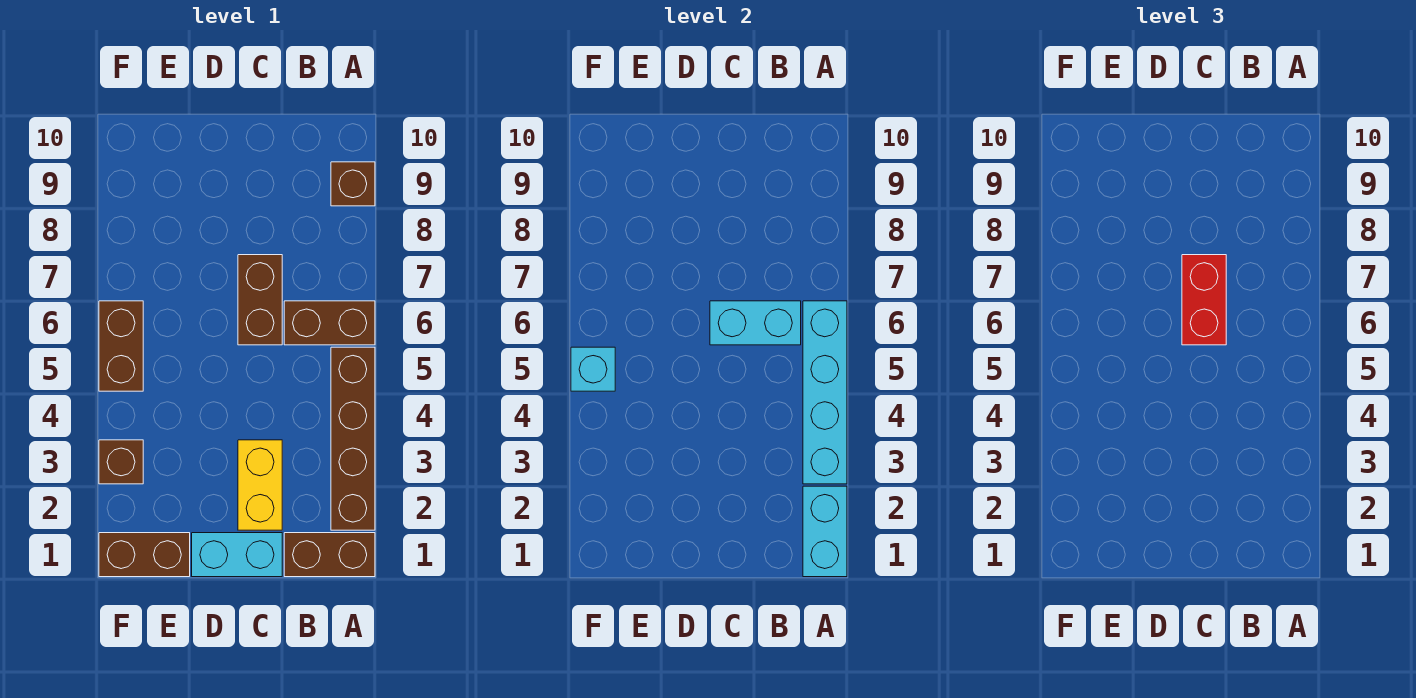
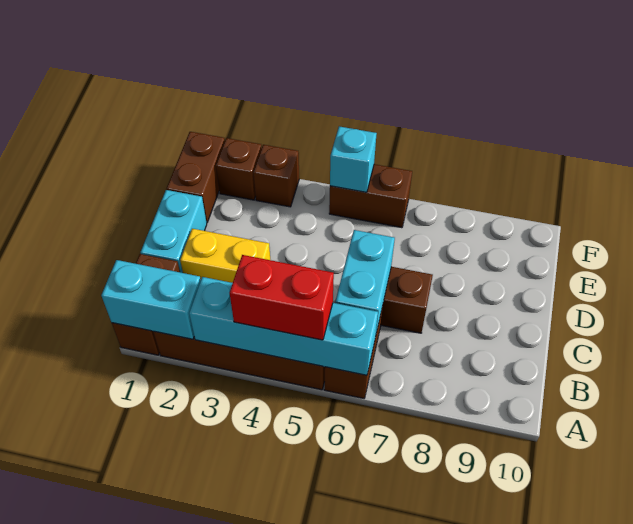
brown 1x1 brick [331,162,375,206] -> brown 1x1 brick moved to [216,138,262,200]
red 1x2 brick [1182,255,1226,345] -> red 1x2 brick moved to [230,255,334,340]

